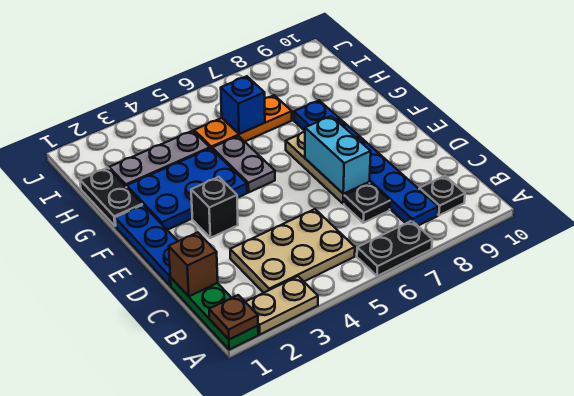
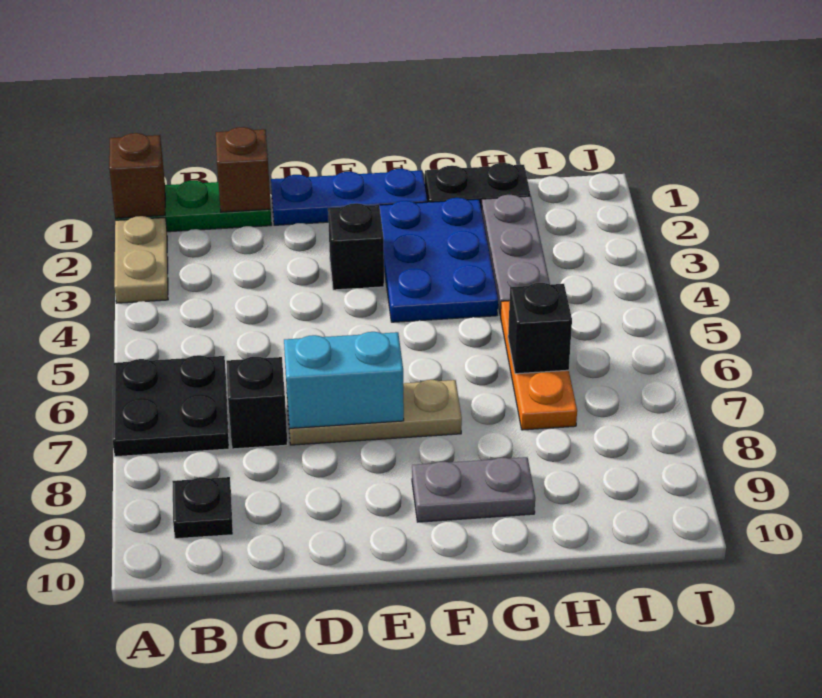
brown 1x1 plate [209,295,258,340] -> brown 1x1 brick [109,133,165,219]
black 1x2 plate [357,221,432,276] -> black 2x2 plate [113,355,229,457]
tan 2x3 plate [230,209,355,293] -> none
blue 1x6 plate [294,100,438,226] -> none
black 1x1 plate [344,183,390,223] -> black 1x1 brick [226,357,287,449]
grey 1x2 plate [212,136,275,192] -> grey 1x2 plate moved to [412,457,535,522]
blue 1x1 brick [221,76,265,134] -> black 1x1 brick [508,283,572,374]

